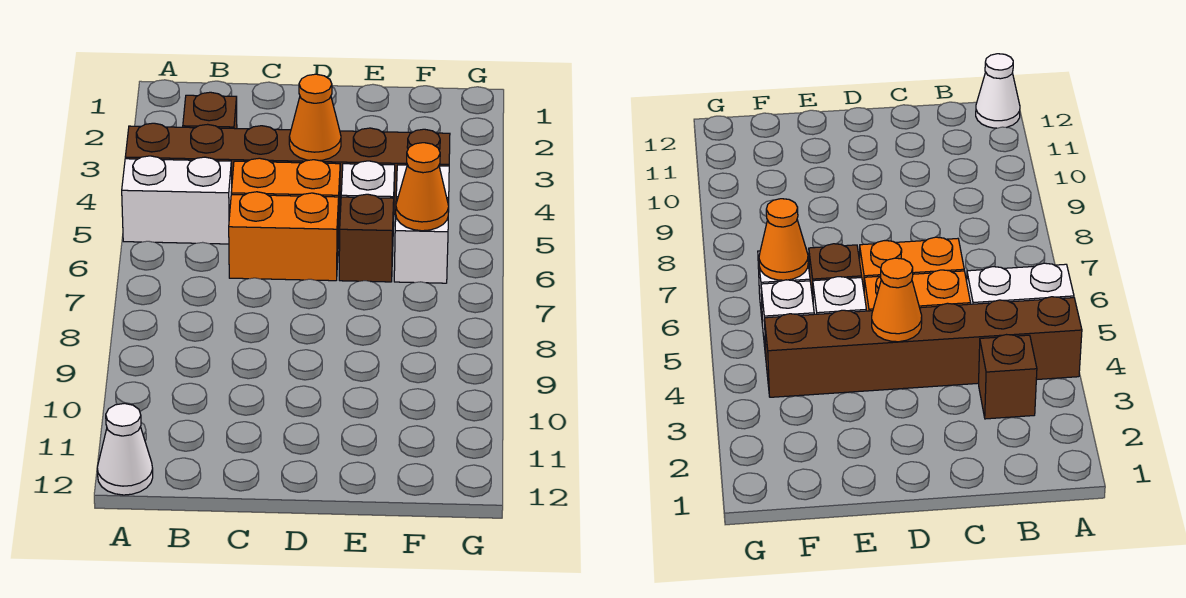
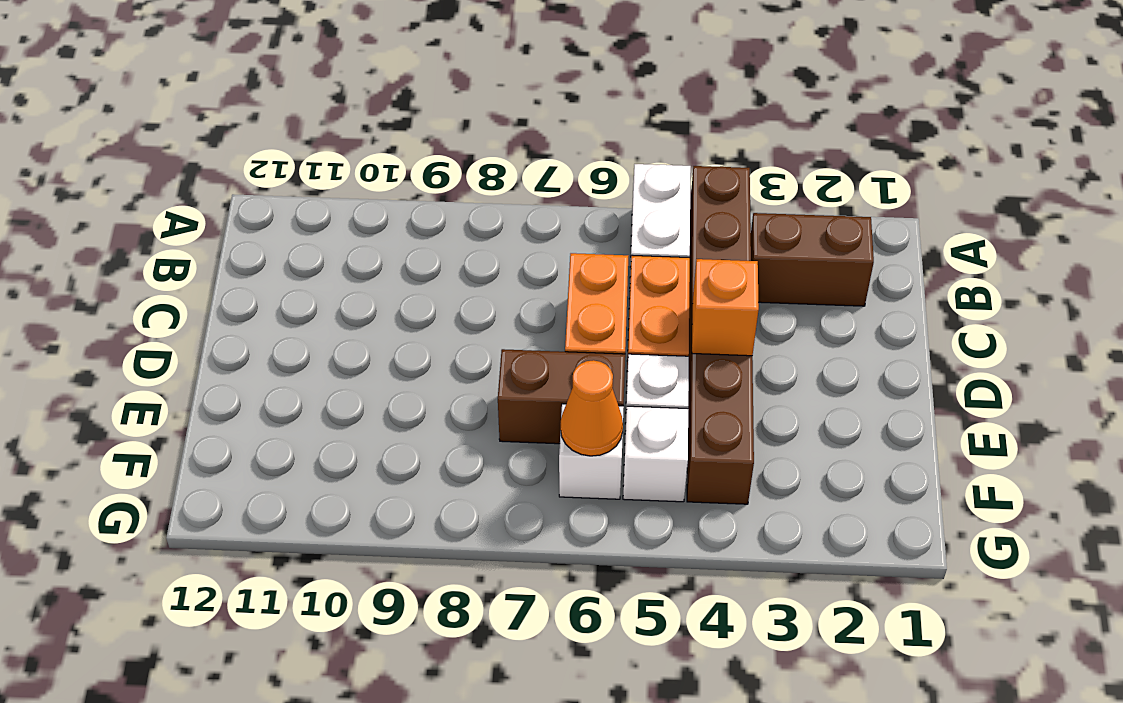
white 1x1 cone [97,403,153,495] -> none
brown 1x1 brick [183,92,237,129] -> brown 1x2 brick [751,213,874,306]
orange 1x1 cone [289,74,341,161] -> orange 1x1 brick [692,259,759,356]
brown 1x1 brick [339,194,394,282] -> brown 1x2 brick [498,349,625,444]

